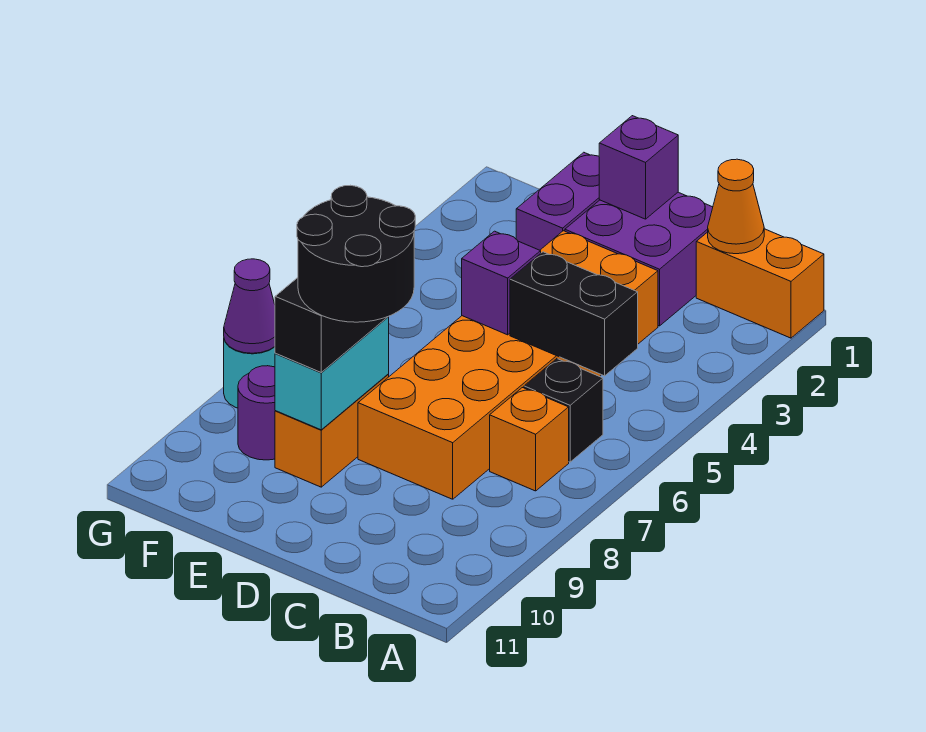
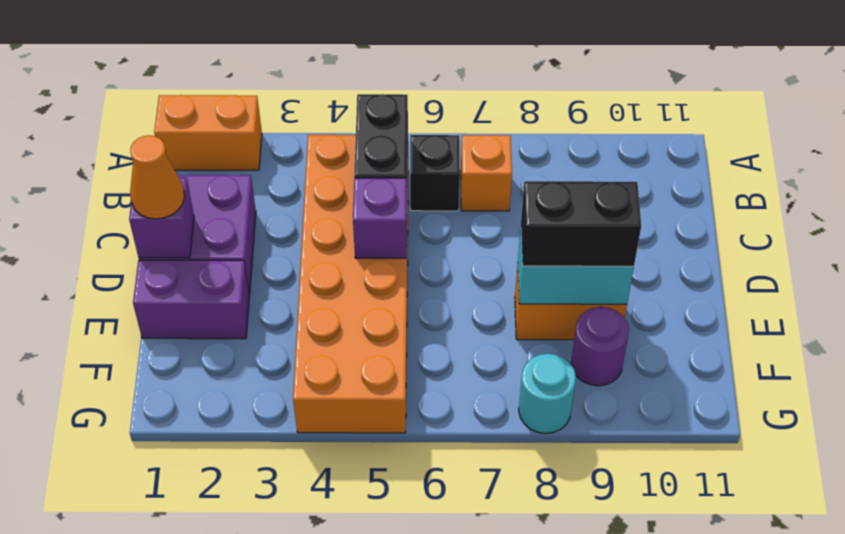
orange 1x2 brick [696,229,824,338] -> orange 1x2 brick turned to [154,95,262,170]
orange 1x1 cone [708,159,764,254] -> orange 1x1 cone moved to [130,135,185,219]
orange 2x6 brick [358,231,658,499] -> orange 2x6 brick turned to [293,135,409,433]
black 2x2 round brick [297,185,415,322] -> none
purple 1x1 cone [224,259,275,353] -> none

